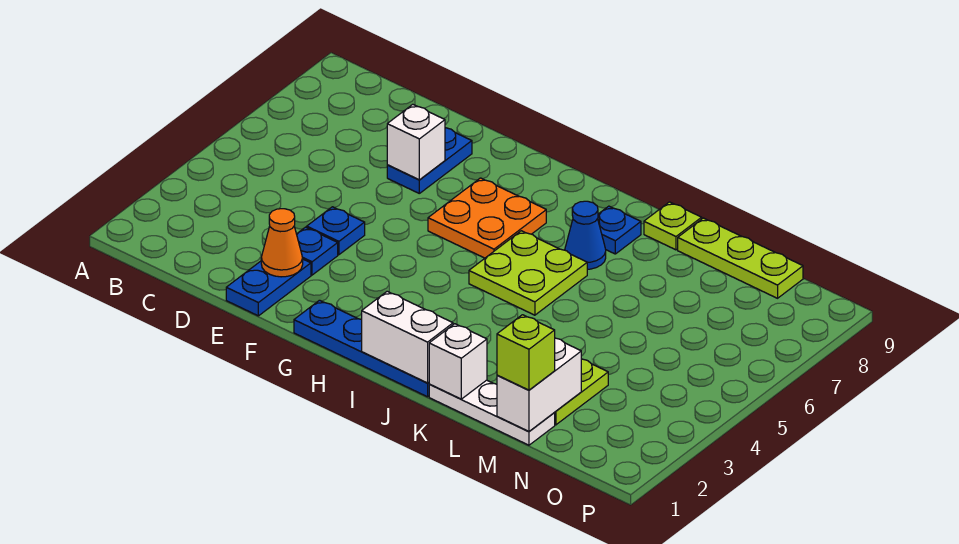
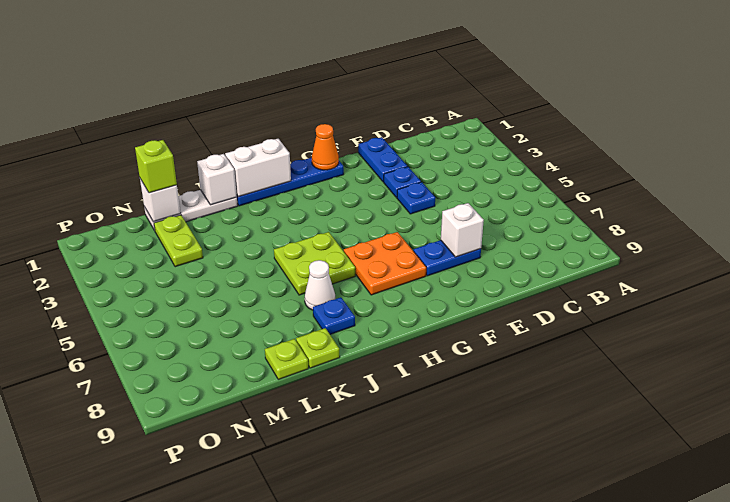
orange 1x1 cone [261,209,303,277] -> orange 1x1 cone moved to [312,124,339,170]
blue 1x2 plate [387,128,472,193] -> blue 1x2 plate turned to [413,240,481,276]
blue 1x1 cone [565,201,606,269] -> white 1x1 cone [305,260,335,310]
lime 1x3 plate [678,218,803,298] -> lime 1x1 plate [265,339,308,379]
white 1x2 brick [497,338,581,432] -> white 1x1 brick [140,179,181,222]

